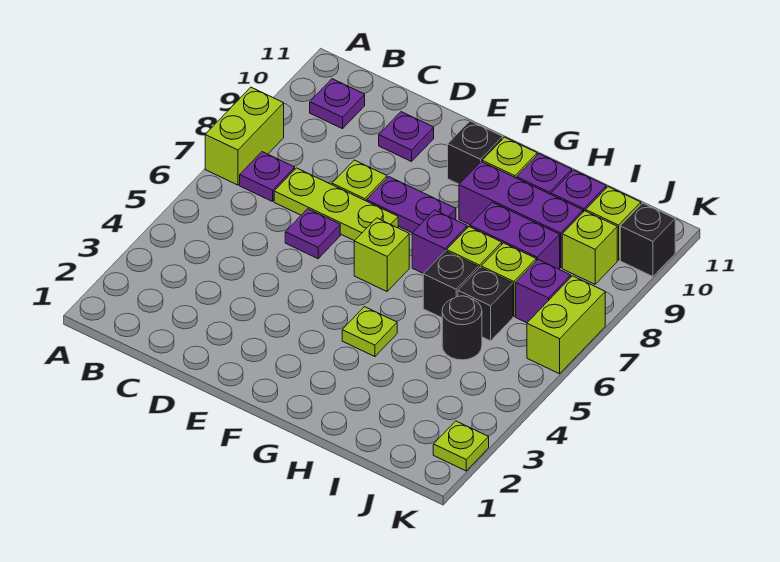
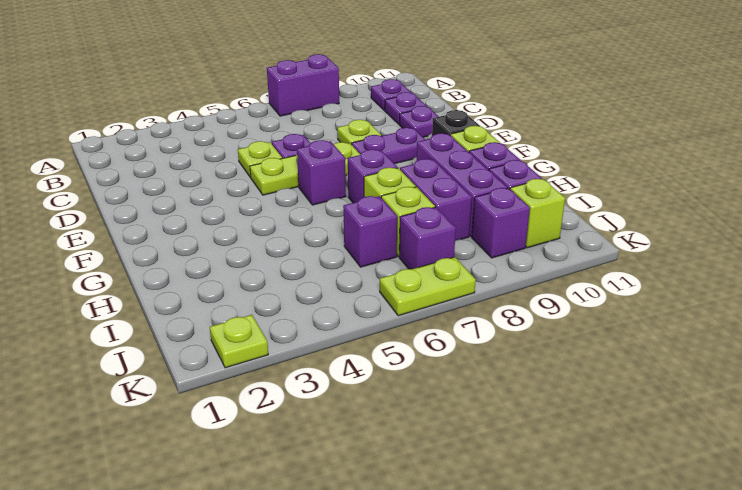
lime 1x2 brick [205,87,284,185] -> purple 1x2 brick [267,54,339,116]
purple 1x1 plate [240,152,295,202] -> purple 1x1 plate moved to [385,92,427,124]
lime 1x3 plate [274,168,398,241] -> lime 1x3 plate turned to [250,142,361,195]
purple 1x2 plate [367,177,456,233] -> purple 1x2 plate turned to [352,128,425,164]
lime 1x1 brick [354,218,409,291] -> purple 1x1 brick [297,140,346,205]
lime 1x1 plate [342,307,397,357] -> lime 1x1 plate moved to [238,141,282,177]
black 1x1 brick [423,251,478,318] -> none
black 1x1 round brick [442,296,482,360] -> none
black 1x1 brick [458,267,513,341] -> purple 1x1 brick [343,196,397,267]
lime 1x1 brick [562,211,617,284] -> purple 1x1 brick [472,188,530,258]
lime 1x2 brick [527,276,605,374] -> lime 1x2 plate [380,257,476,316]
black 1x1 brick [620,203,675,277] -> none

